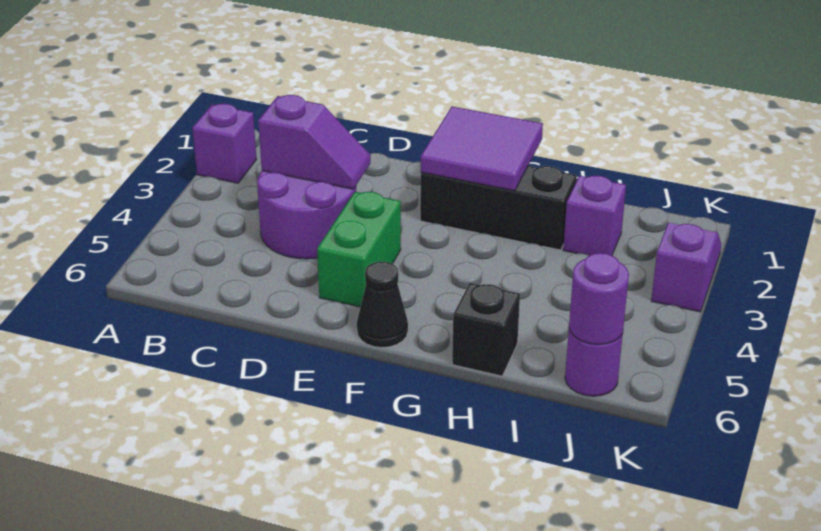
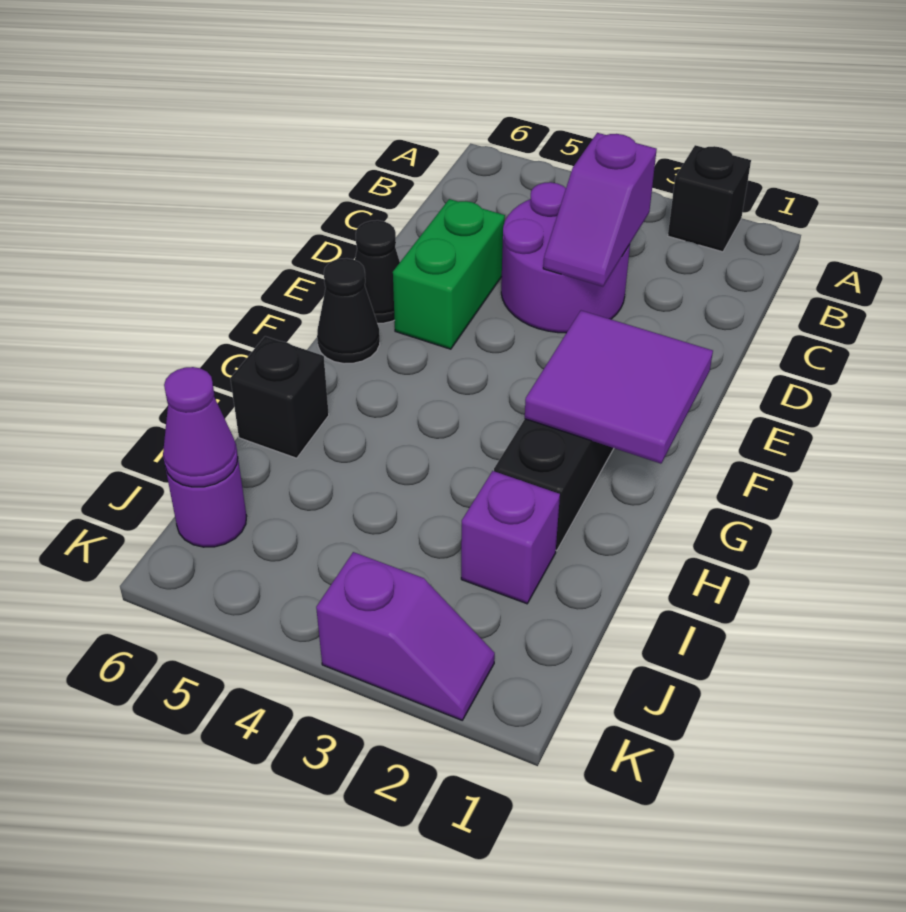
purple 1x1 brick [192,104,257,183] -> black 1x1 brick [668,145,751,252]
green 1x2 brick [317,192,401,307] -> green 1x2 brick turned to [393,199,505,349]
none -> black 1x1 cone [355,220,400,323]
purple 1x1 round brick [569,253,629,345] -> purple 1x1 cone [163,367,238,487]

